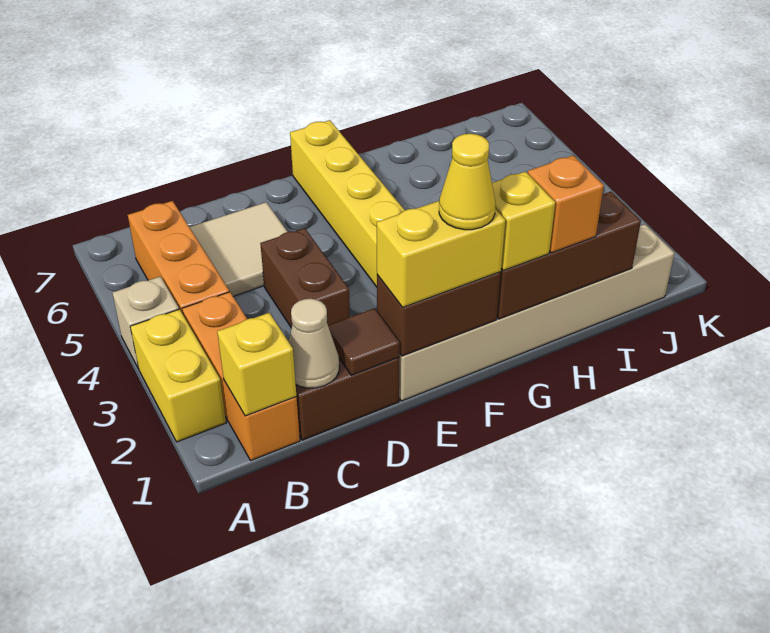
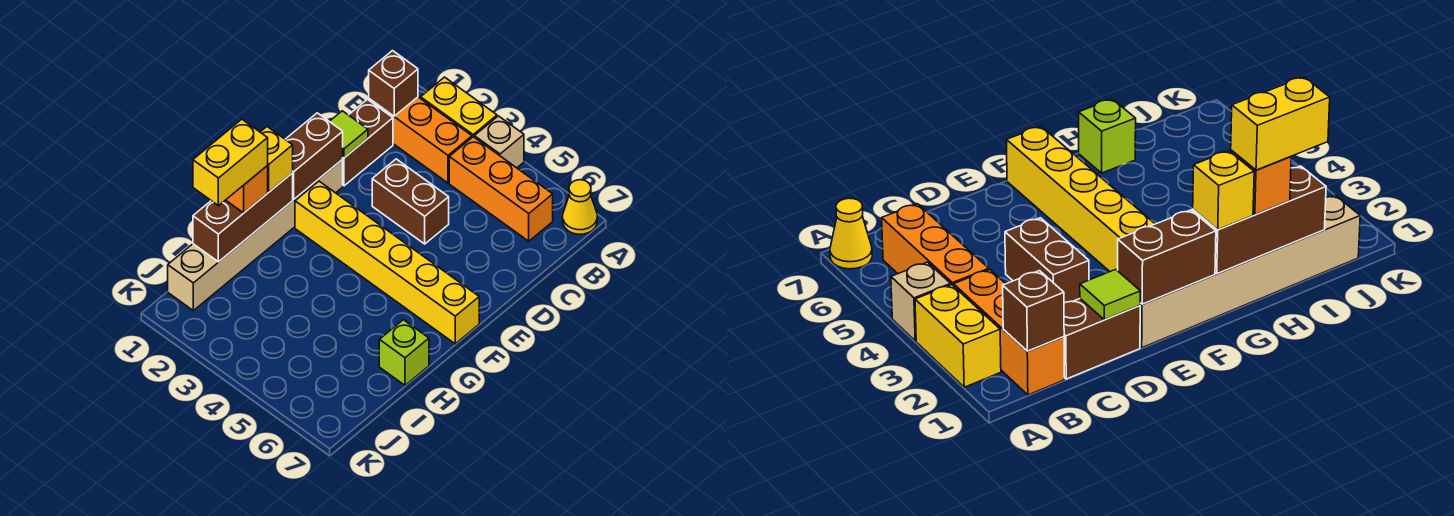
yellow 1x1 brick [217,313,296,416] -> brown 1x1 brick [369,51,418,116]
tan 1x1 cone [289,299,339,388] -> none
tan 2x2 tile [190,202,287,296] -> none
brown 1x1 tile [328,308,400,375] -> lime 1x1 tile [329,111,368,158]
yellow 1x2 brick [377,201,505,307] -> yellow 1x2 brick moved to [193,119,268,206]
yellow 1x1 cone [439,134,496,230] -> yellow 1x1 cone moved to [563,180,597,234]
none -> lime 1x1 brick [379,320,429,385]

